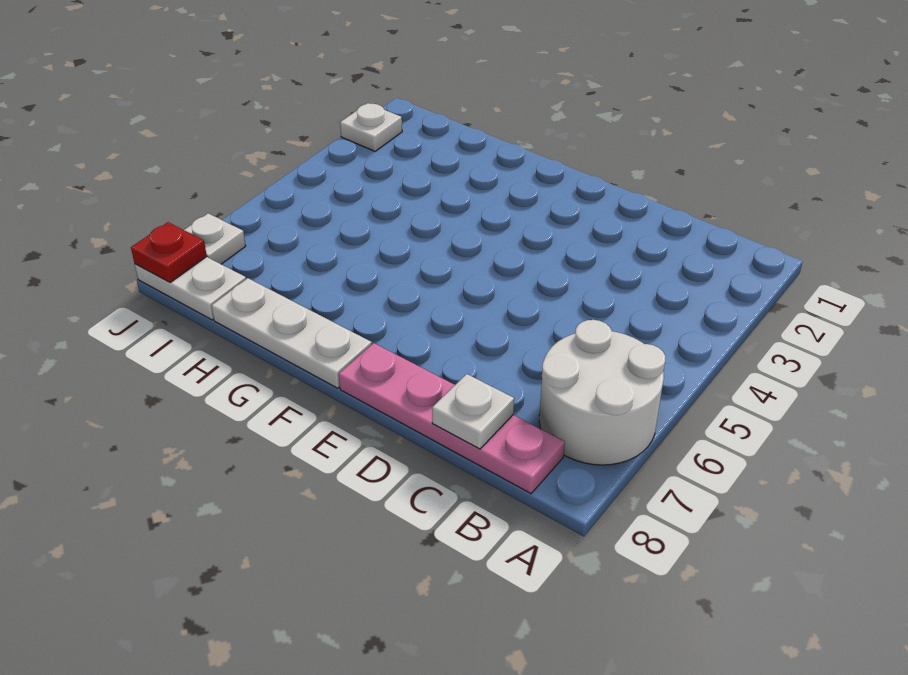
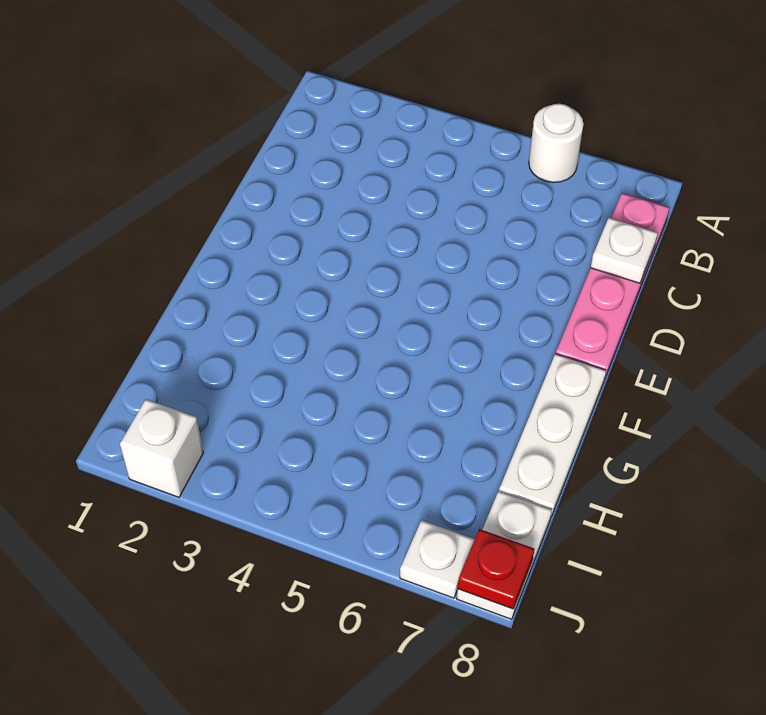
white 2x2 round brick [539,320,665,465] -> white 1x1 round brick [529,104,584,182]
white 1x1 plate [340,103,402,151] -> white 1x1 brick [120,399,203,497]

